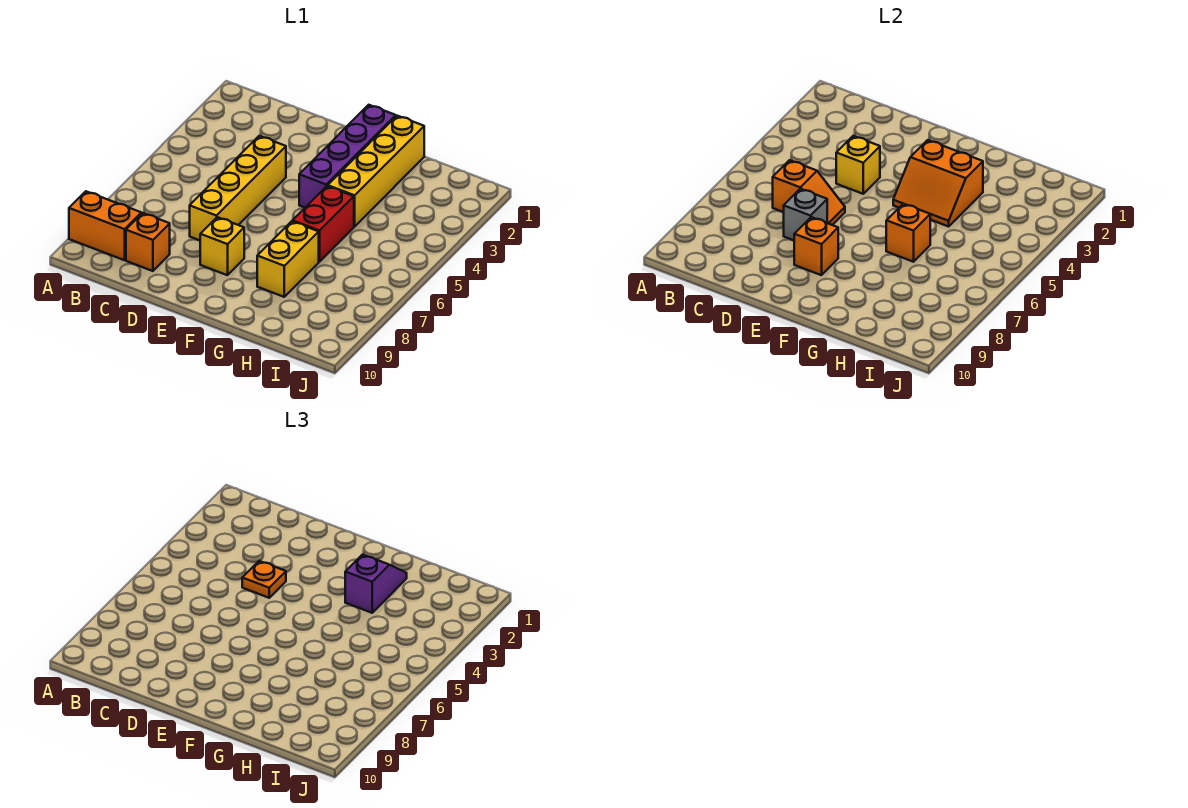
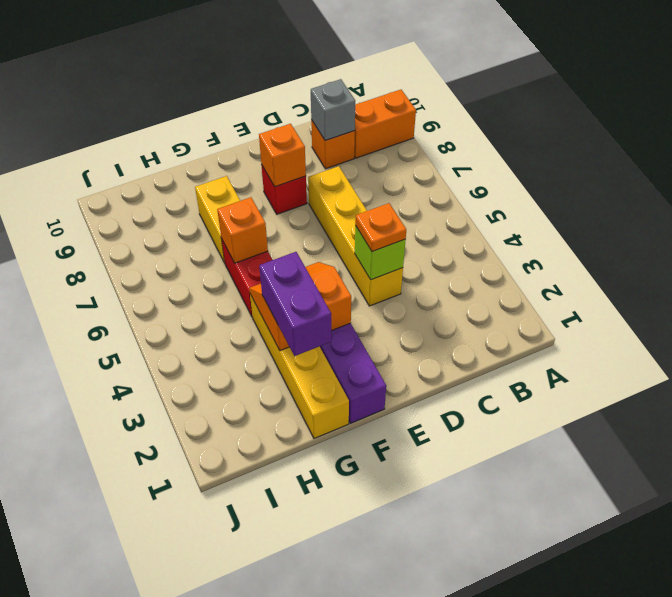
orange 1x2 slope [773,160,845,225] -> none
yellow 1x1 brick [836,136,880,194] -> lime 1x1 brick [355,226,406,280]
grey 1x1 brick [784,189,827,240] -> grey 1x1 brick moved to [311,79,355,141]
yellow 1x1 brick [200,217,244,275] -> red 1x1 brick [262,166,307,214]
purple 1x2 slope [345,555,407,613] -> purple 1x2 brick [259,252,331,356]

